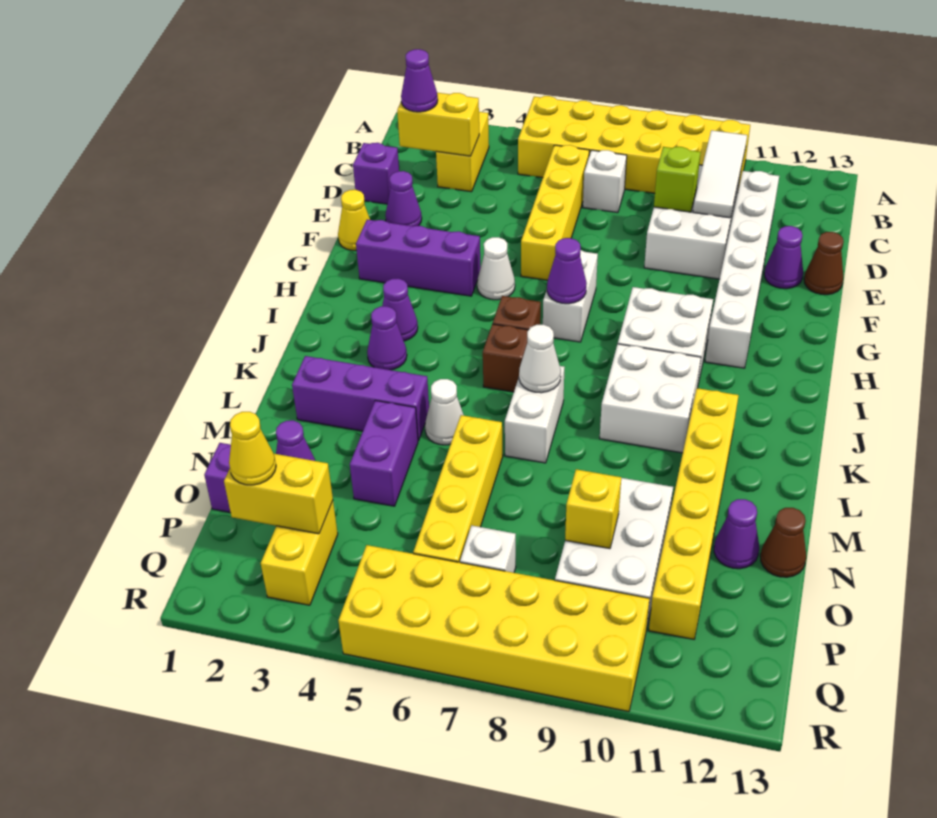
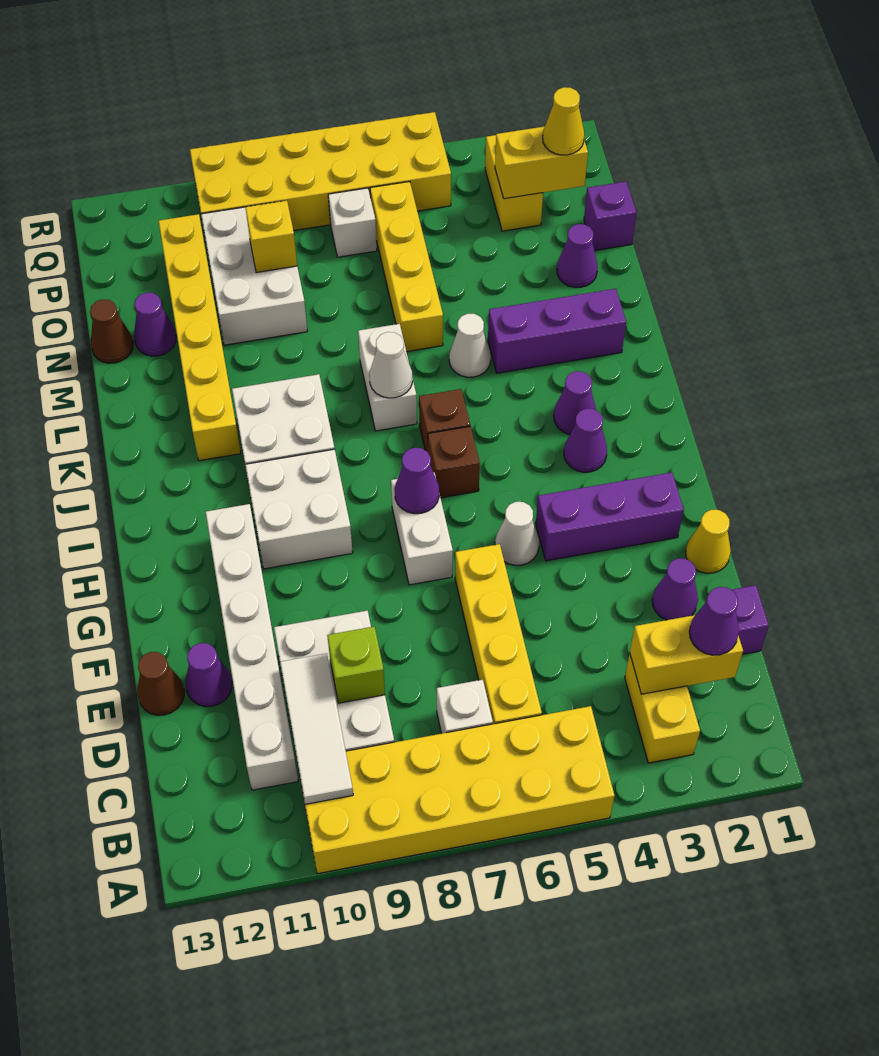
purple 1x2 brick [350,401,418,506] -> none

